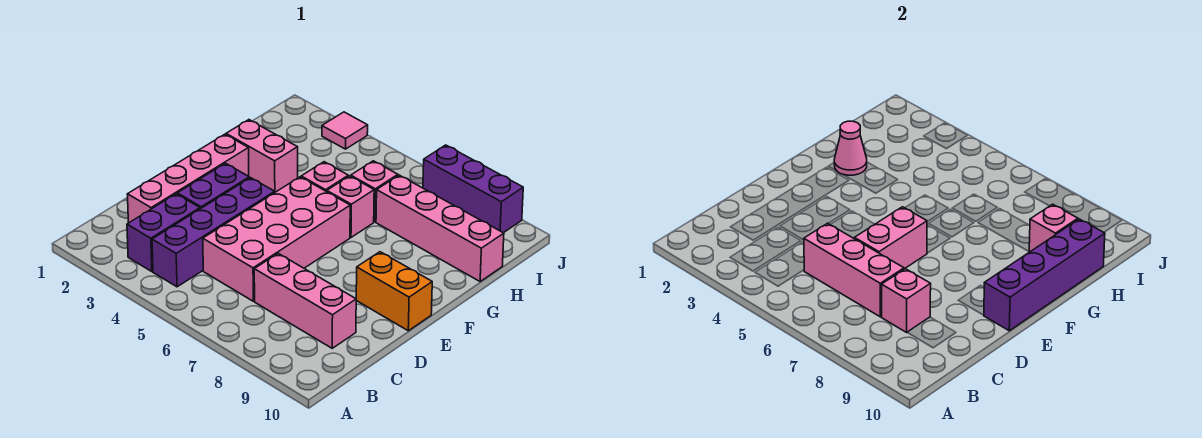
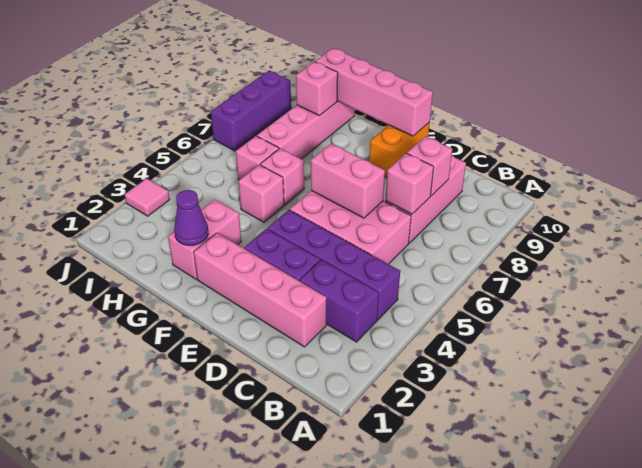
pink 2x4 brick [203,177,350,301] -> pink 2x3 brick [290,191,411,264]
pink 1x3 brick [804,223,904,317] -> pink 1x1 brick [385,153,434,214]
purple 1x4 brick [984,219,1105,331] -> pink 1x4 brick [315,48,433,136]
pink 1x1 cone [834,121,867,175] -> purple 1x1 cone [174,190,208,246]

